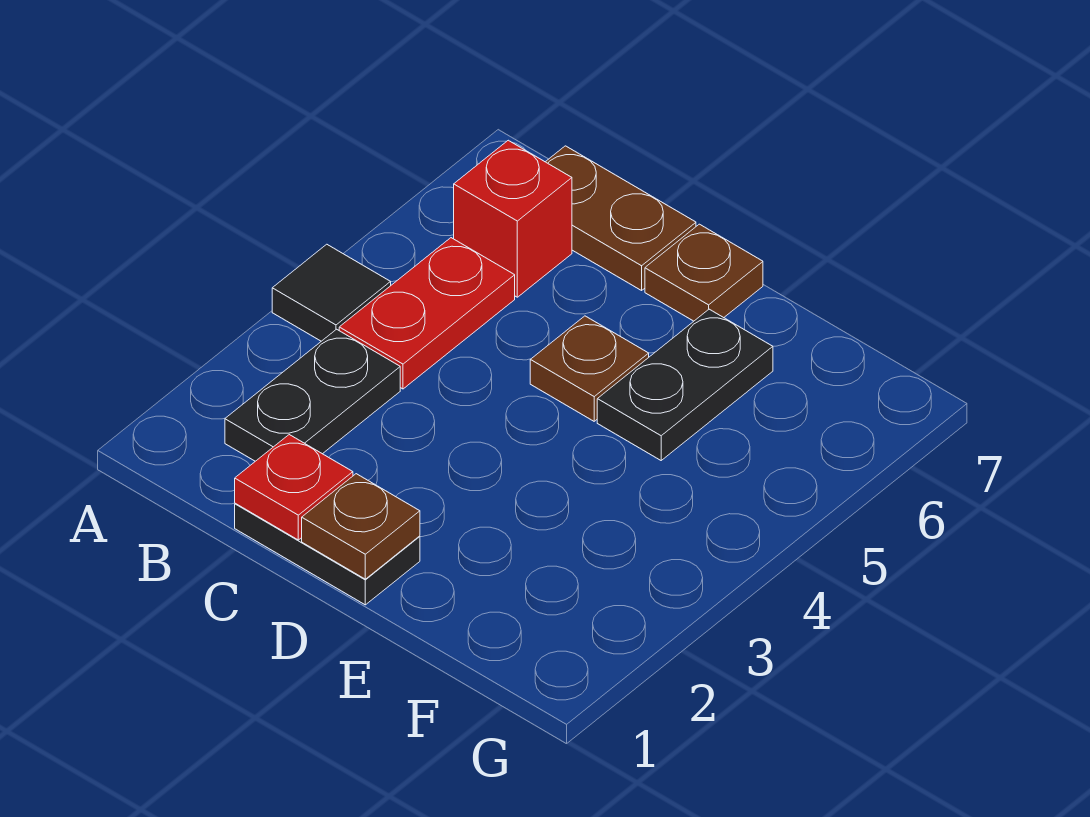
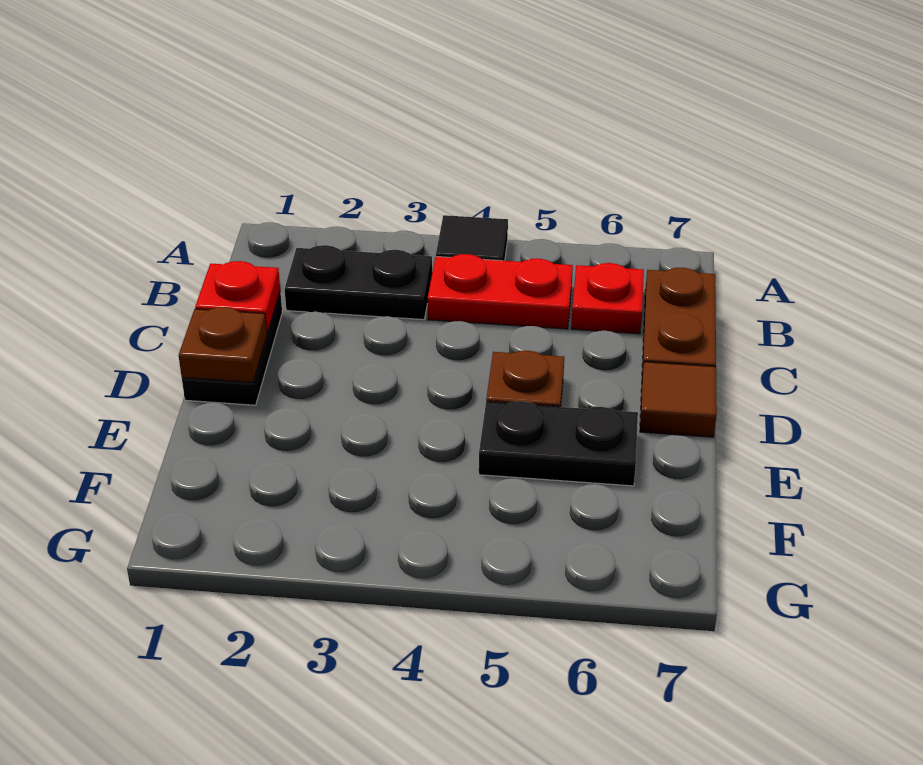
red 1x1 brick [454,140,572,297] -> red 1x1 plate [571,263,644,334]
brown 1x1 plate [645,224,763,321] -> brown 1x1 tile [640,362,717,437]

